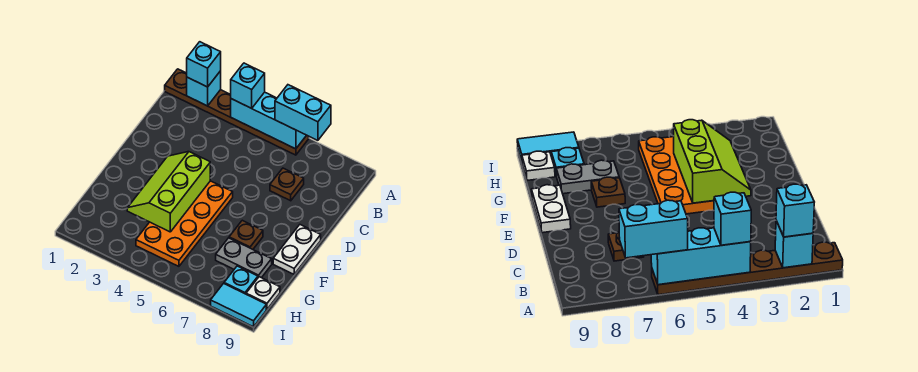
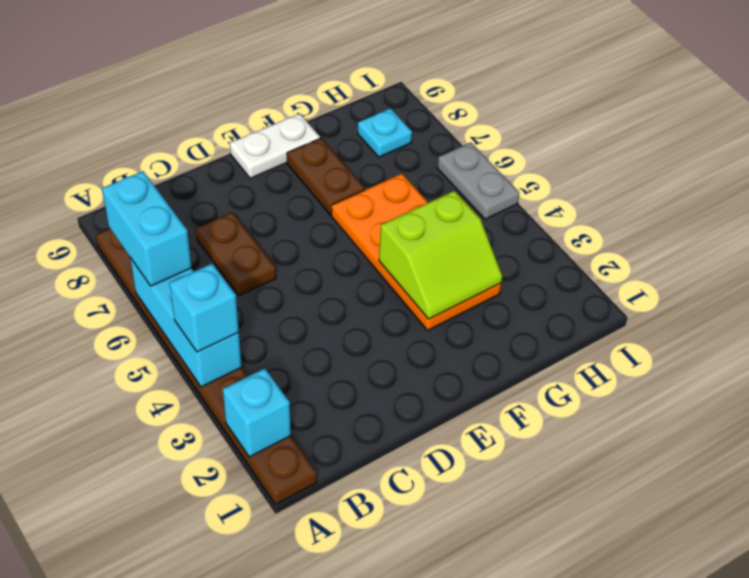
brown 1x6 plate [165,69,309,155] -> brown 1x8 plate [96,229,317,504]
cyan 1x1 brick [187,42,221,87] -> none
brown 1x1 plate [270,168,304,201] -> brown 1x2 plate [196,212,276,296]
lime 2x3 slope [127,152,210,232] -> lime 2x2 slope [379,191,502,319]
orange 2x4 plate [136,181,233,266] -> orange 2x4 plate turned to [331,174,501,330]
brown 1x1 plate [229,220,263,249] -> brown 1x2 plate [287,138,365,215]
grey 1x2 plate [216,238,272,278] -> grey 1x2 plate moved to [437,142,519,219]
white 1x1 plate [246,277,280,309] -> none
cyan 1x2 tile [211,284,266,327] -> none

